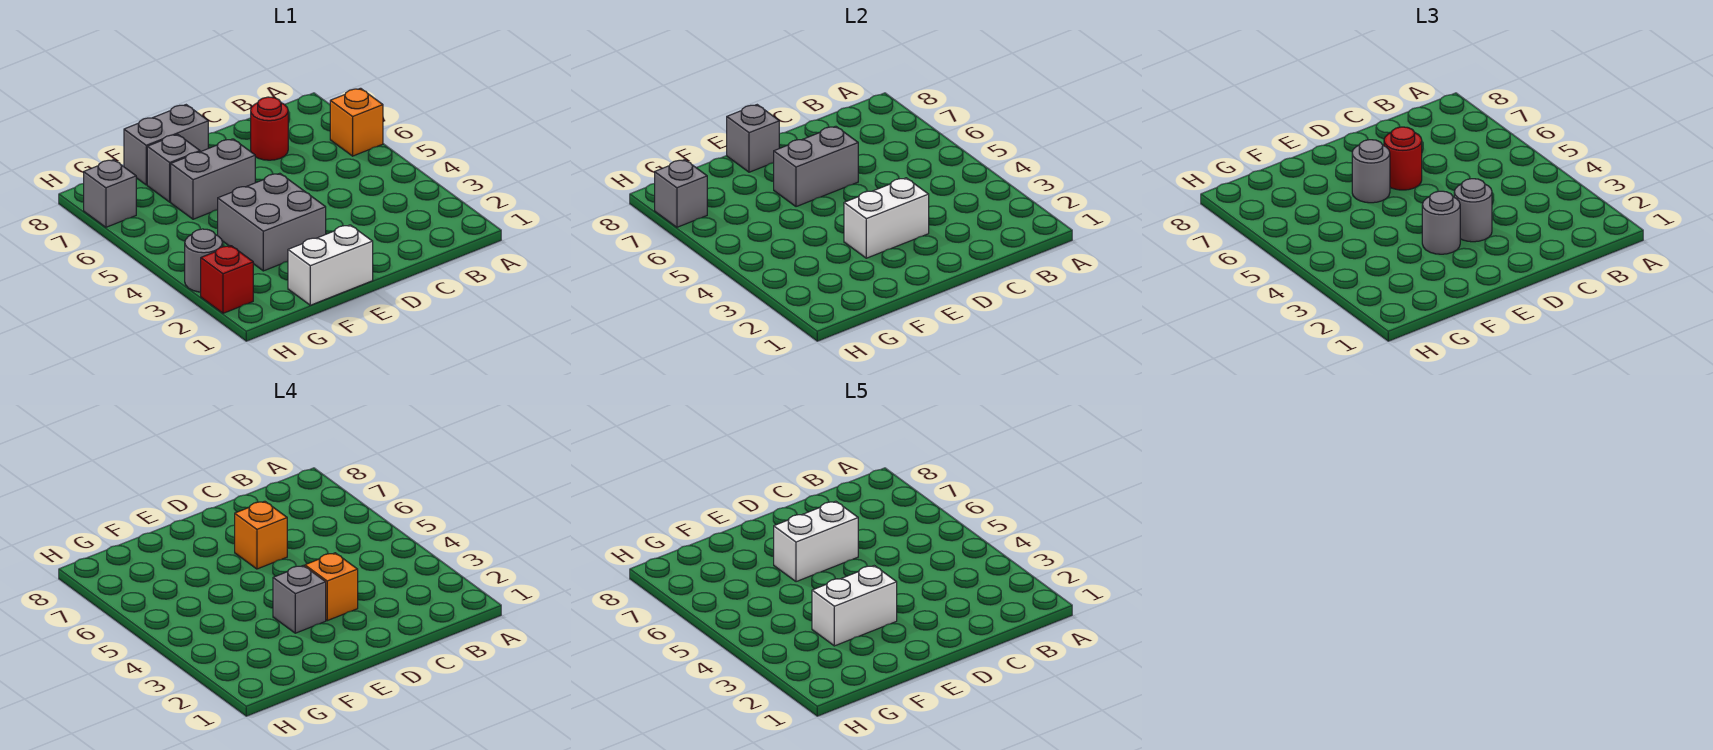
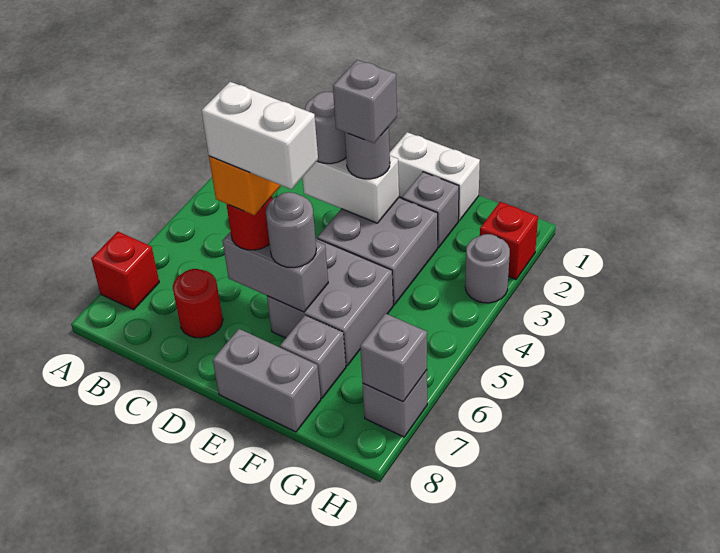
orange 1x1 brick [330,88,383,156] -> none
none -> red 1x1 brick [91,232,159,310]
orange 1x1 brick [305,553,358,621] -> none
white 1x2 brick [812,566,897,646] -> none
grey 1x2 brick [171,139,255,219] -> grey 2x2 brick [267,238,393,366]
grey 1x1 brick [727,105,779,172] -> grey 1x1 brick moved to [402,172,459,248]

